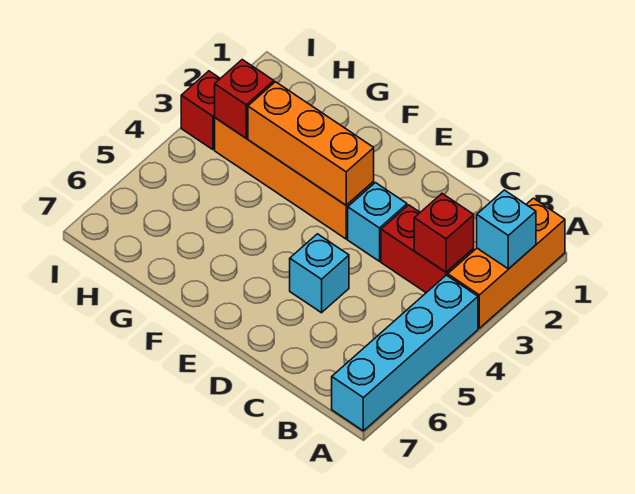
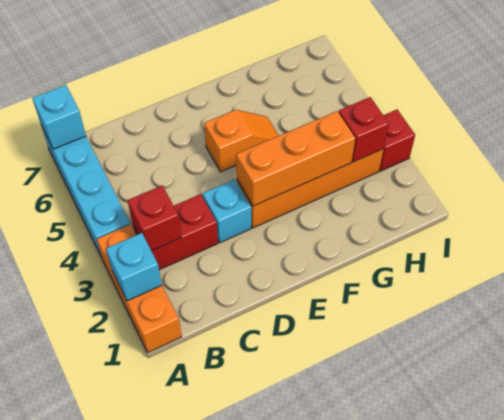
cyan 1x1 brick [290,234,349,313] -> cyan 1x1 brick moved to [32,85,86,149]
none -> orange 1x2 slope [204,110,279,172]

